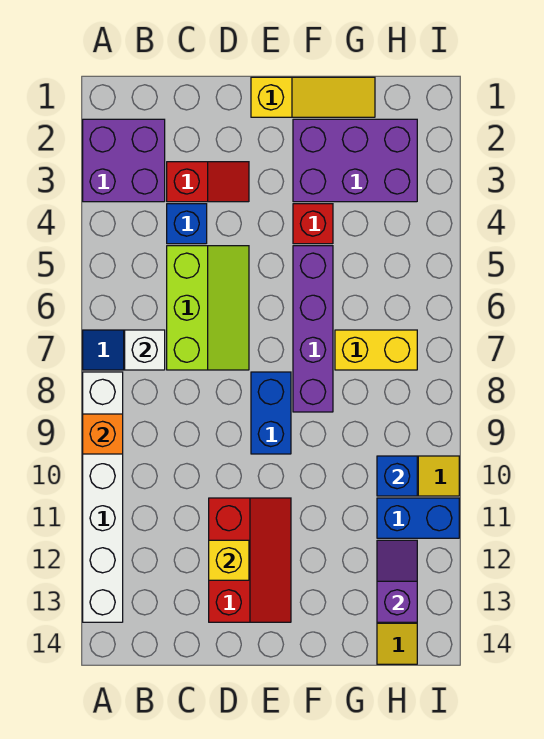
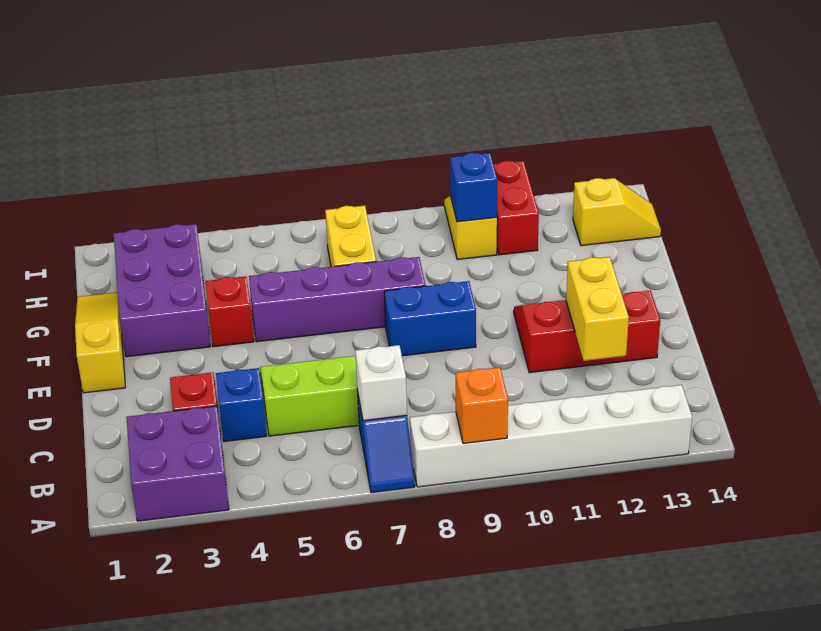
yellow 1x1 brick [209,540,249,580] -> yellow 1x2 brick [566,257,629,361]
blue 1x2 brick [377,498,459,538] -> red 1x2 brick [494,161,539,255]
purple 1x2 slope [377,540,417,622] -> none

